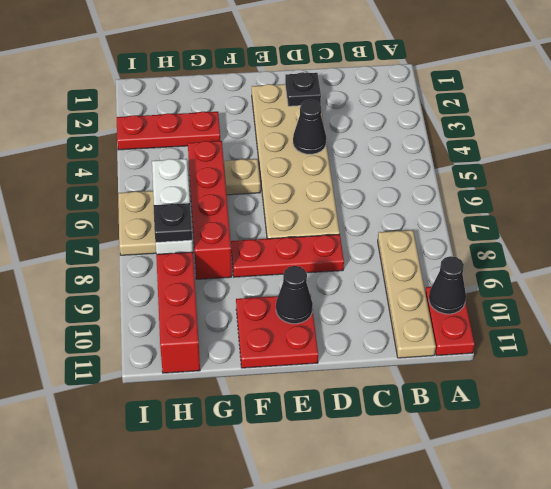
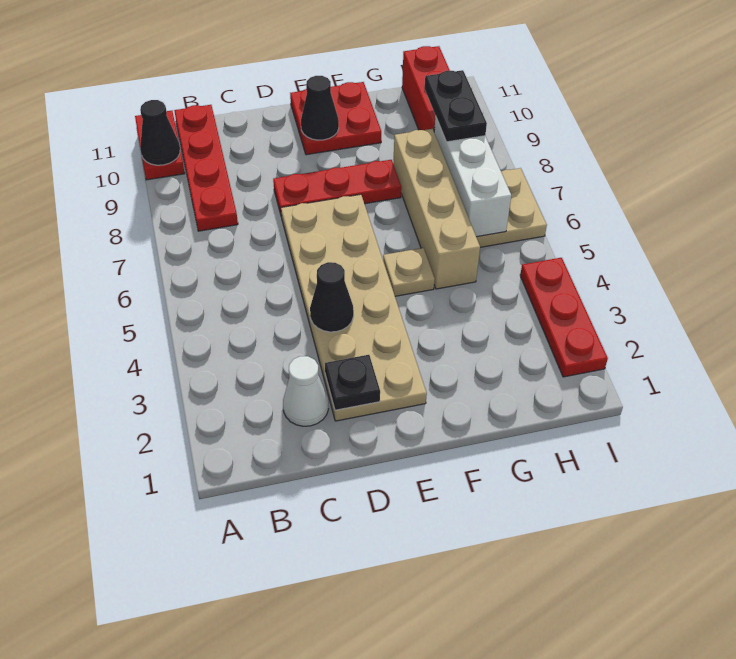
tan 1x4 plate [378,230,436,358] -> red 1x4 plate [174,105,238,231]
none -> white 1x1 cone [283,356,328,426]
red 1x3 plate [117,111,220,150] -> red 1x3 plate turned to [520,258,608,377]
red 1x4 brick [188,141,232,279] -> tan 1x4 brick [393,129,480,289]
black 1x1 plate [153,203,192,243] -> black 1x2 plate [425,70,487,142]

